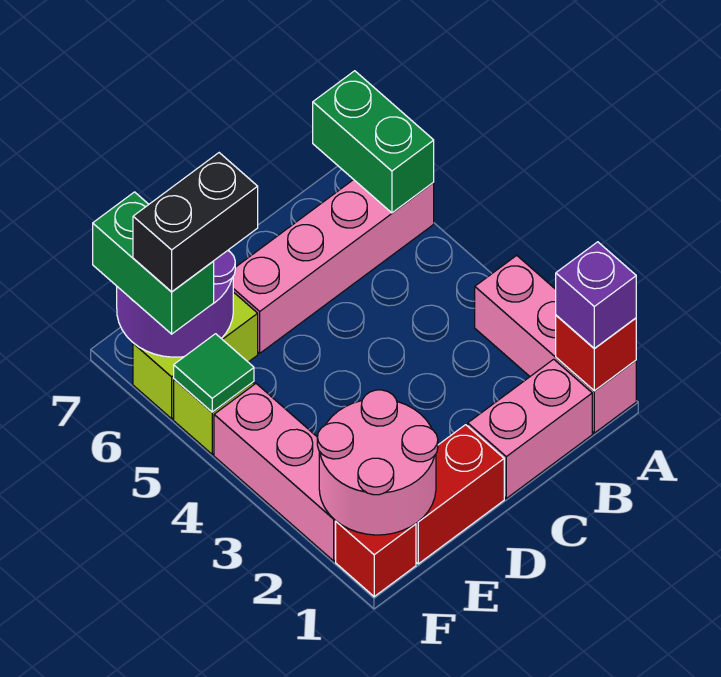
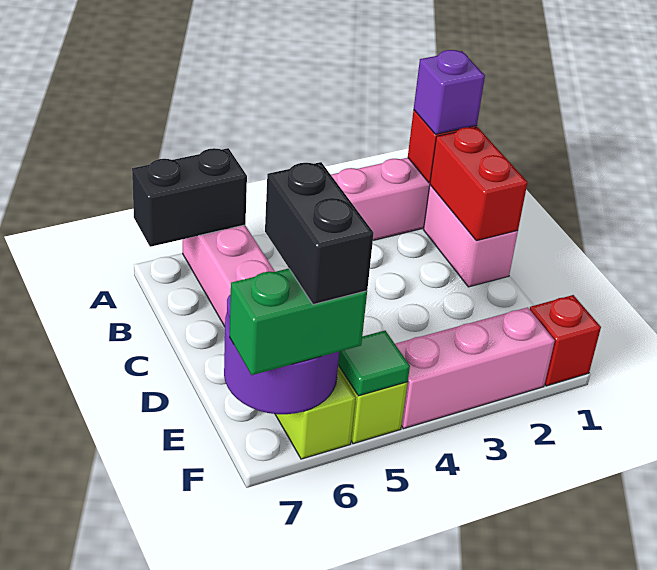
green 1x2 brick [313,71,434,213] -> black 1x2 brick [132,148,247,247]
red 1x2 brick [416,425,504,564] -> red 1x2 brick moved to [430,127,528,241]
pink 2x2 round brick [317,390,438,535] -> none

